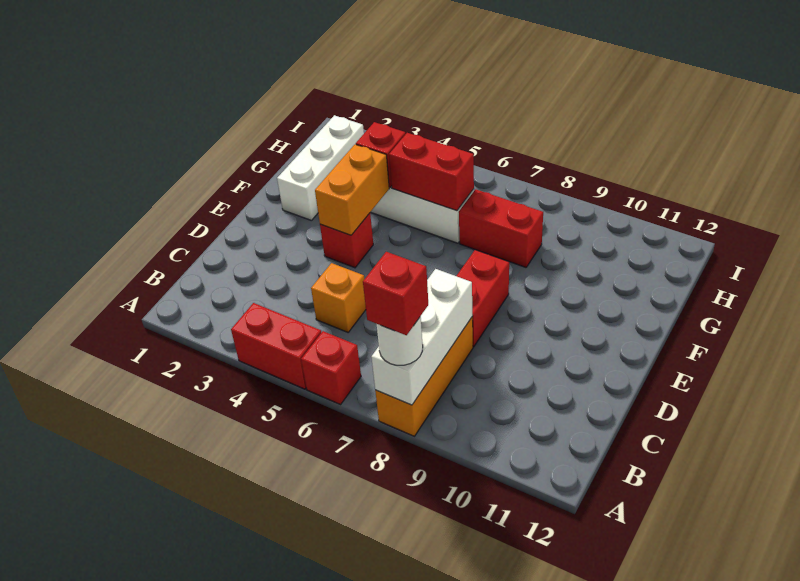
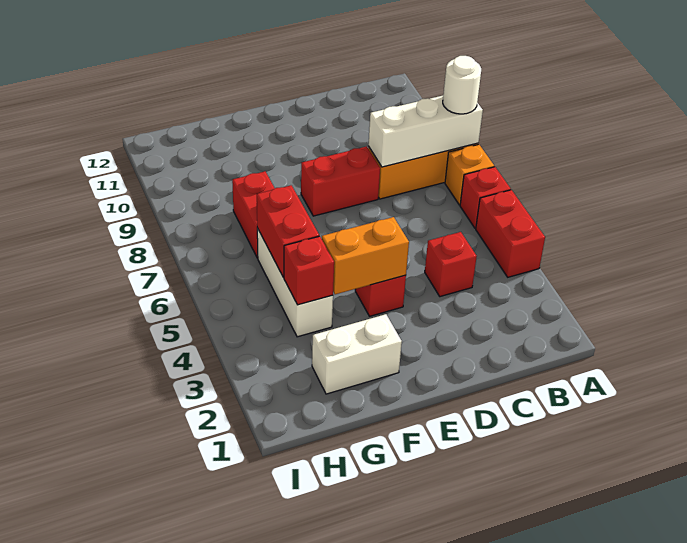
red 1x1 brick [363,252,428,335] -> red 1x1 brick moved to [425,232,477,297]
orange 1x1 brick [311,263,366,332] -> orange 1x1 brick moved to [445,144,494,205]
white 1x3 brick [277,115,364,220] -> white 1x2 brick [312,314,402,394]

